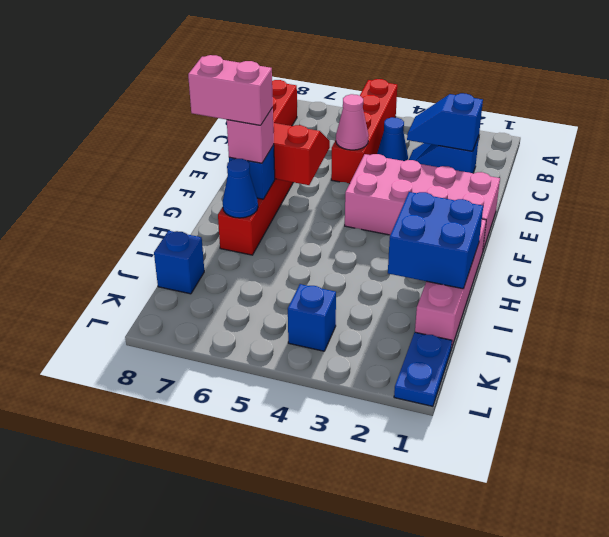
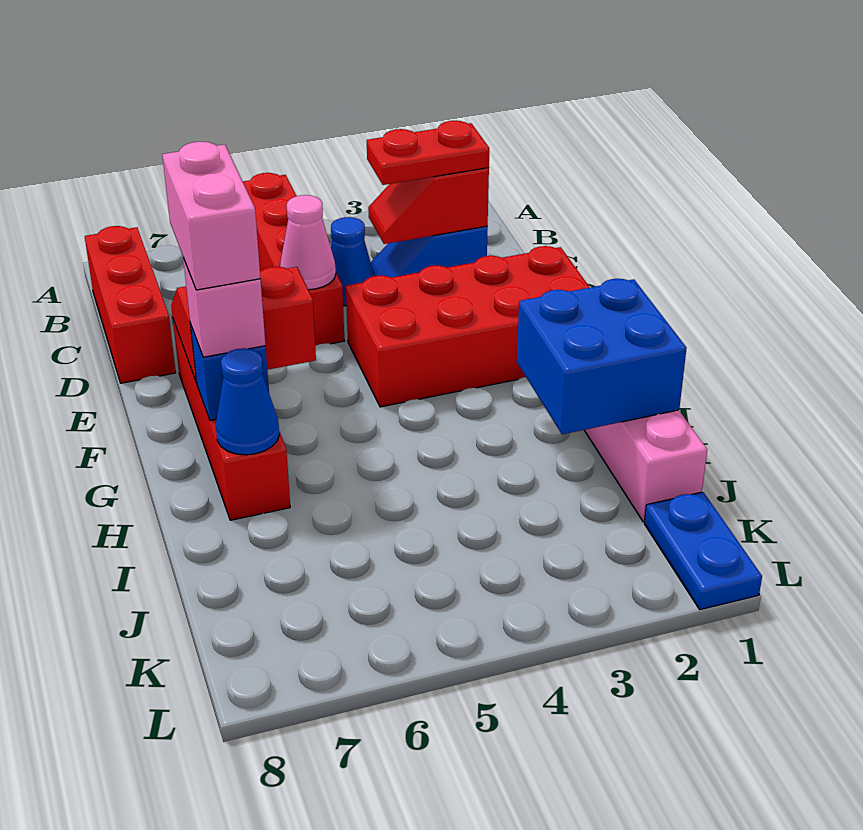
blue 1x2 slope [407,93,483,151] -> red 1x2 slope [368,168,489,244]
none -> red 1x2 plate [367,121,489,185]
pink 2x4 brick [345,154,500,253] -> red 2x4 brick [346,246,590,407]
pink 1x2 brick [188,55,273,125] -> pink 1x2 brick turned to [162,142,260,290]
blue 1x1 brick [154,231,204,294] -> none
blue 1x1 brick [288,284,336,351] -> none

